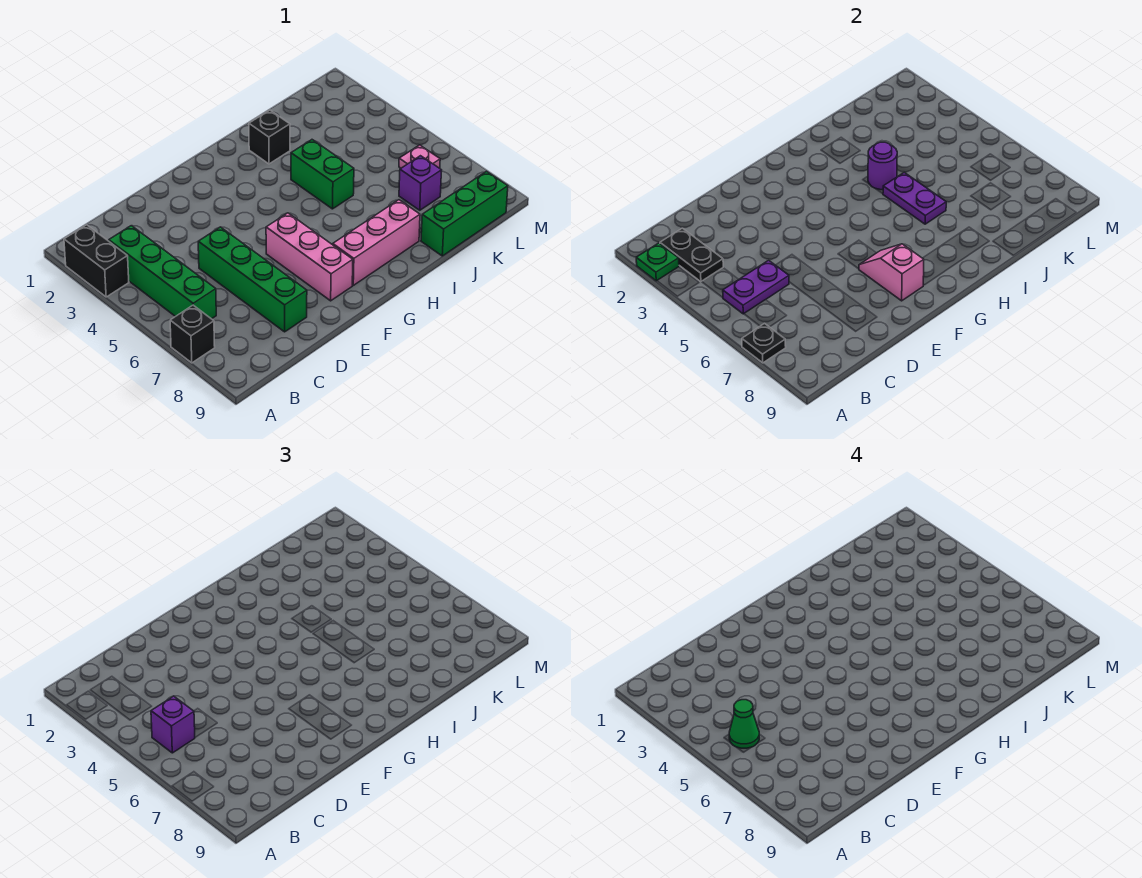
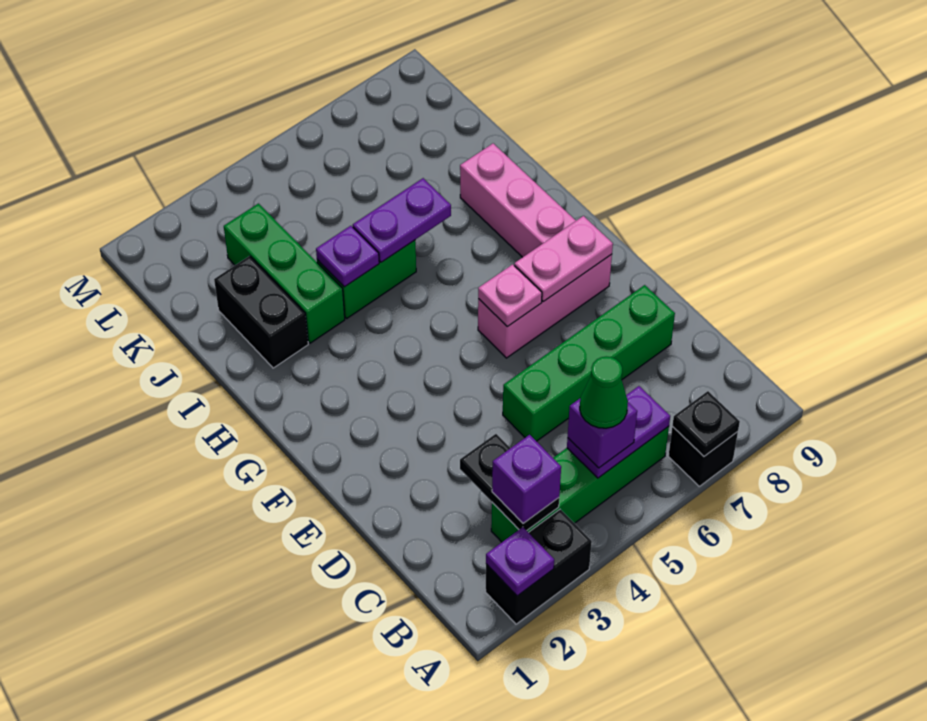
green 1x1 plate [636,243,679,281] -> purple 1x1 plate [486,527,554,596]
black 1x2 plate [660,228,723,282] -> black 1x2 plate turned to [460,434,559,531]
purple 1x2 plate [723,260,789,314] -> purple 1x2 plate turned to [567,386,670,478]
pink 1x2 slope [859,244,924,301] -> pink 1x2 plate [514,216,613,302]
black 1x1 brick [249,110,290,164] -> black 1x2 brick [214,256,308,368]
purple 1x1 round brick [868,142,897,190] -> purple 1x1 plate [316,226,379,287]
green 1x3 brick [421,171,508,256] -> green 1x3 brick moved to [224,204,345,343]
purple 1x1 brick [399,156,442,210] -> purple 1x1 brick moved to [492,435,561,523]
pink 1x1 plate [399,145,440,168] -> pink 1x1 plate moved to [478,264,542,327]

